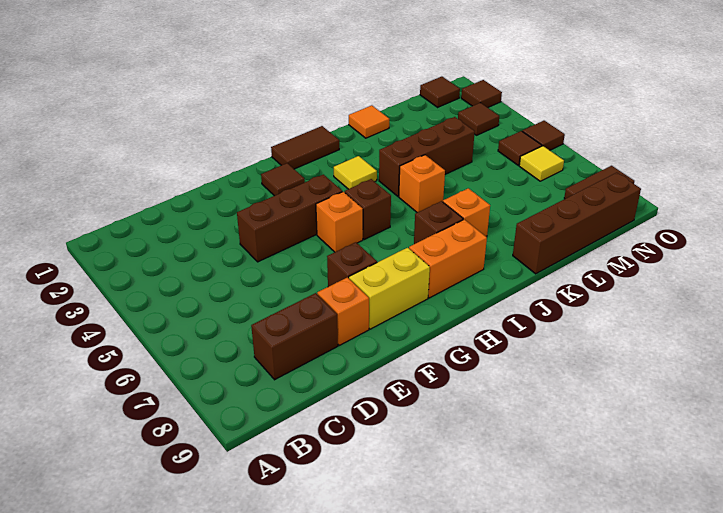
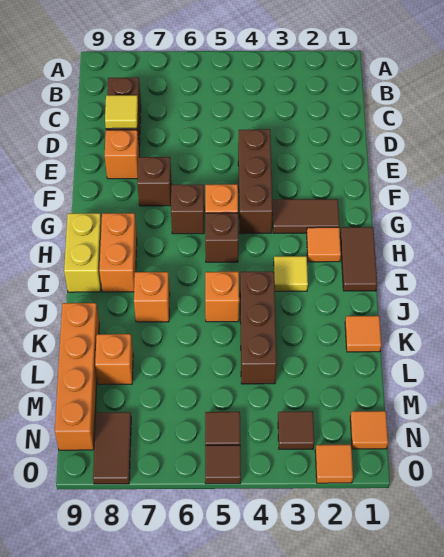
yellow 1x2 brick [349,248,430,329] -> yellow 1x2 brick moved to [64,213,102,292]
brown 1x1 tile [261,163,305,196] -> brown 1x2 tile [272,199,339,233]
none -> orange 1x1 tile [307,227,341,262]
brown 1x1 brick [414,201,463,244] -> brown 1x1 brick moved to [171,185,204,234]
brown 1x4 brick [513,173,641,274] -> orange 1x4 brick [55,303,99,450]
none -> orange 1x1 brick [95,334,133,385]
brown 1x1 tile [420,77,460,107] -> orange 1x1 tile [350,411,388,449]
yellow 1x1 tile [519,146,564,181] -> yellow 1x1 tile moved to [105,95,138,129]
brown 1x1 tile [461,80,502,108] -> orange 1x1 tile [315,445,353,483]

